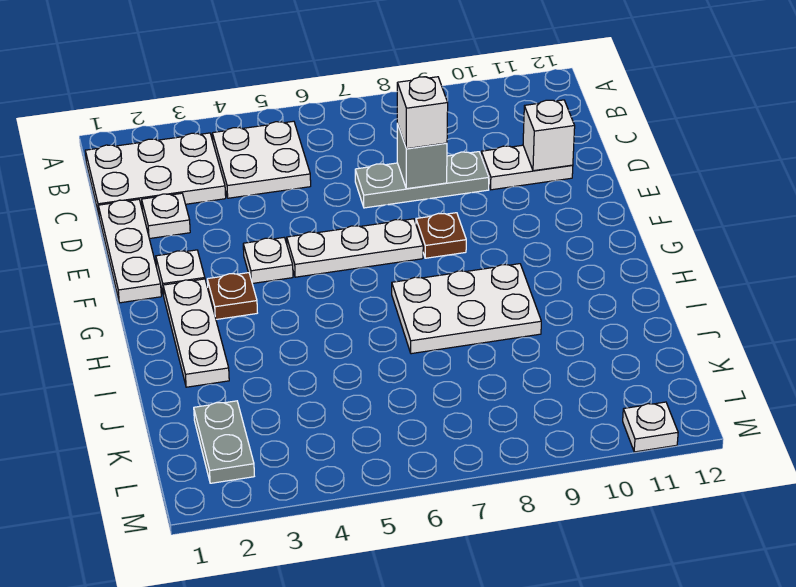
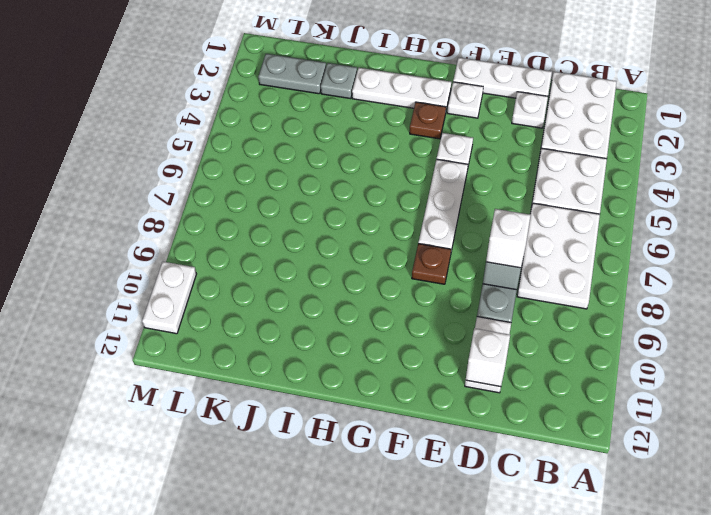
white 2x3 plate [392,264,541,354] -> white 2x3 plate moved to [517,203,600,309]
none -> grey 1x1 plate [321,63,357,99]
white 1x1 plate [623,402,678,452] -> white 1x2 plate [142,262,196,334]

